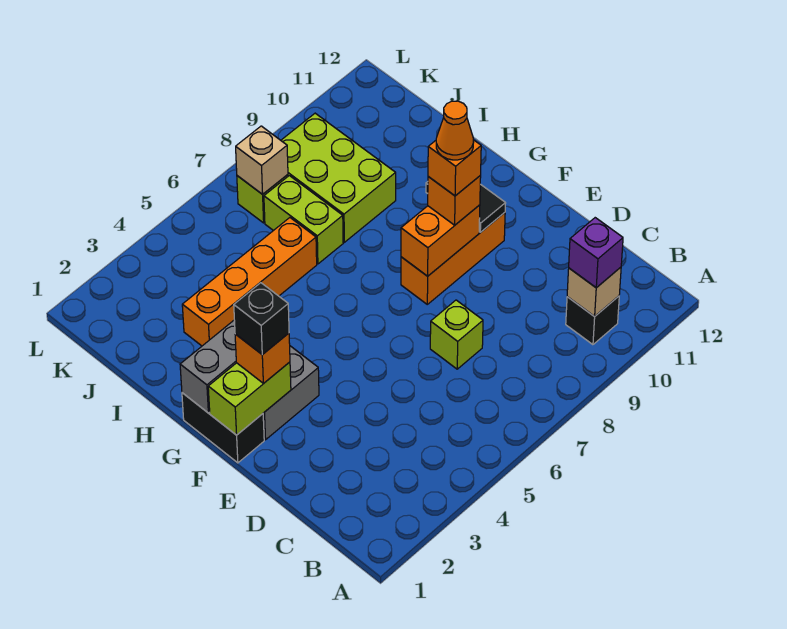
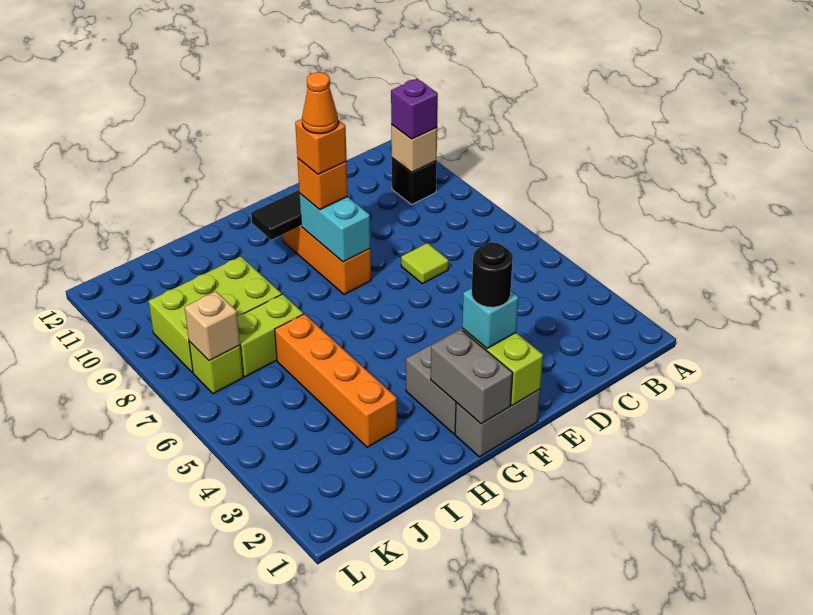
lime 1x1 brick [430,300,483,369] -> lime 1x1 tile [401,243,449,284]
black 1x2 brick [182,393,264,463] -> grey 1x2 brick [455,389,540,457]
orange 1x1 brick [235,333,290,383] -> cyan 1x1 brick [462,288,519,348]
black 1x1 brick [234,283,289,355] -> black 1x1 round brick [472,242,513,307]
orange 1x2 brick [401,205,480,276] -> cyan 1x2 brick [300,194,370,262]

